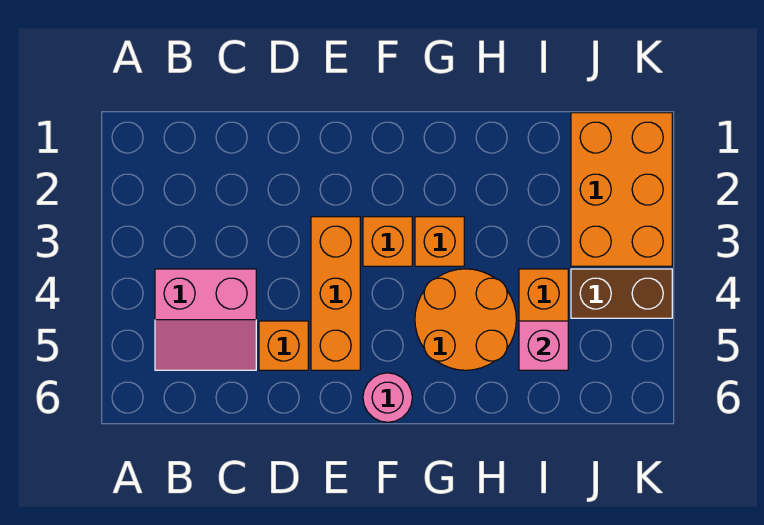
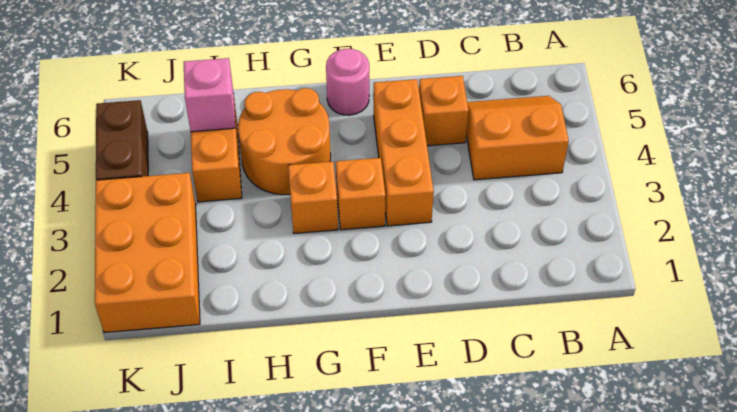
pink 2x2 slope [155,269,256,370] -> orange 2x2 slope [466,96,569,180]
brown 1x2 brick [571,269,672,318] -> brown 1x2 brick turned to [96,100,148,180]

